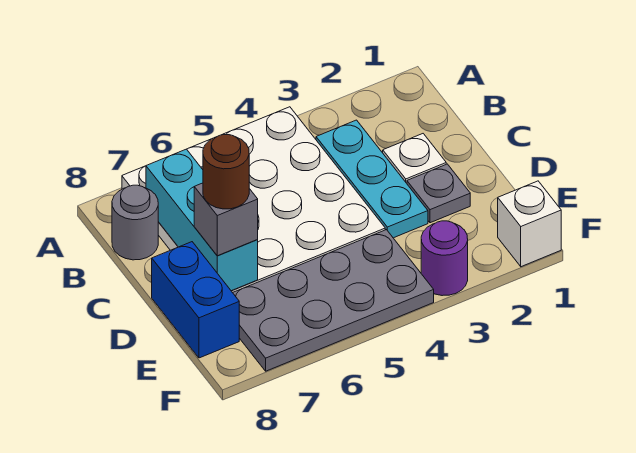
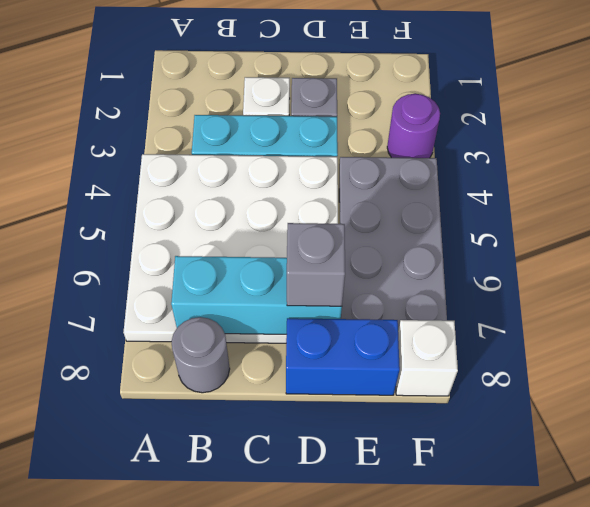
brown 1x1 round brick [203,135,249,209] -> none
white 1x1 brick [498,181,561,267] -> white 1x1 brick moved to [396,320,458,396]

